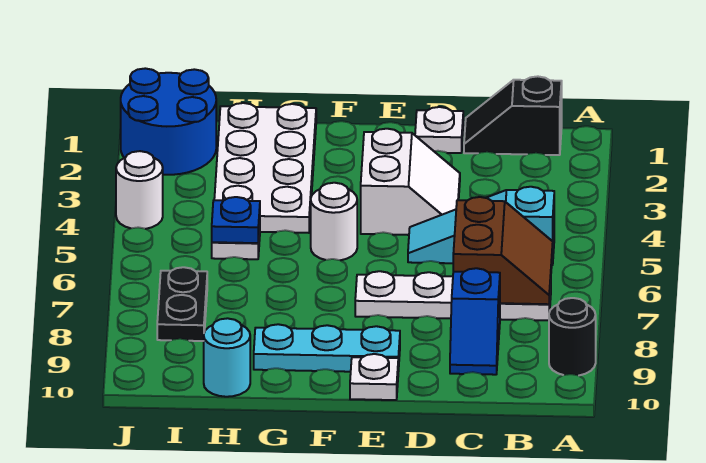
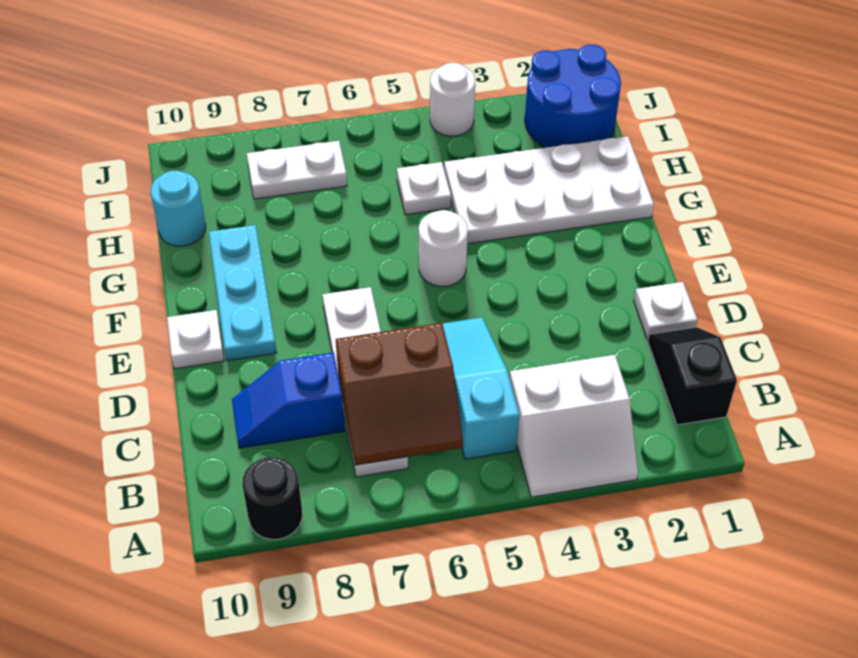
white 2x2 slope [361,129,460,235] -> white 2x2 slope moved to [509,355,638,497]
blue 1x1 plate [212,197,260,243] -> none
black 1x2 plate [157,267,207,341] -> white 1x2 plate [247,141,347,199]

